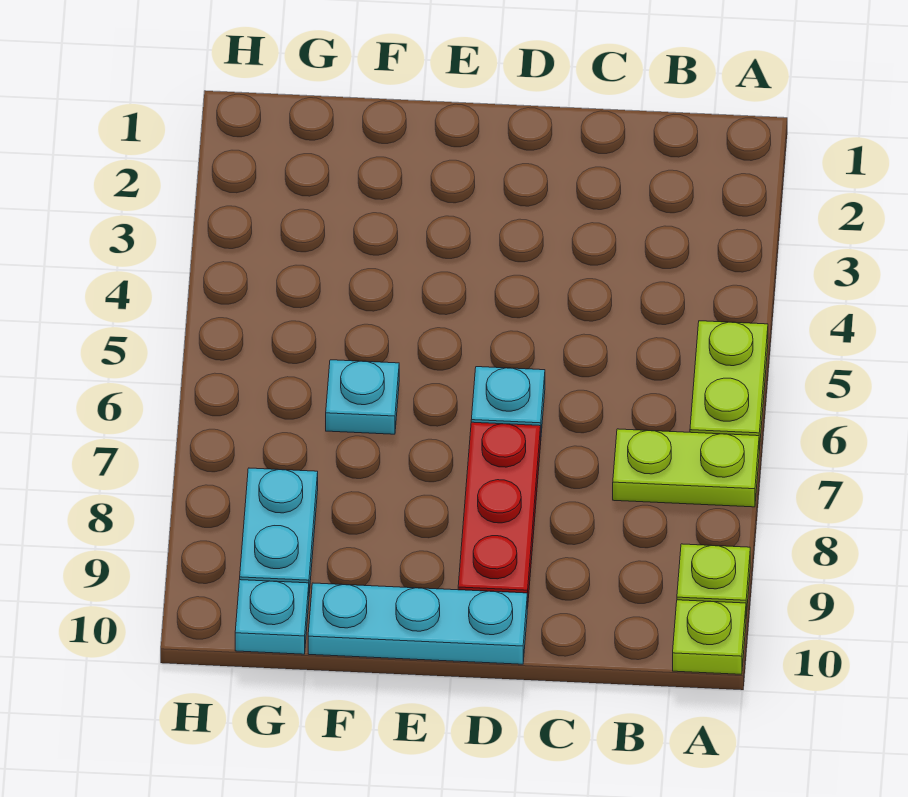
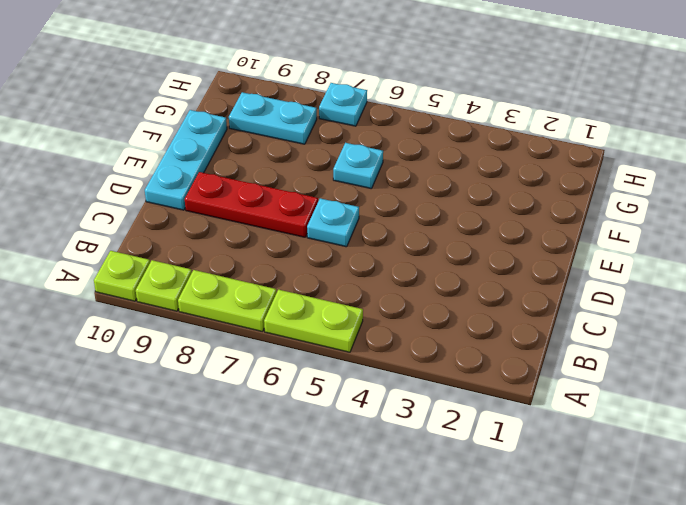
lime 1x2 plate [613,429,759,507] -> lime 1x2 plate turned to [178,270,276,332]
cyan 1x1 plate [235,580,309,654] -> cyan 1x1 plate moved to [319,83,367,126]

